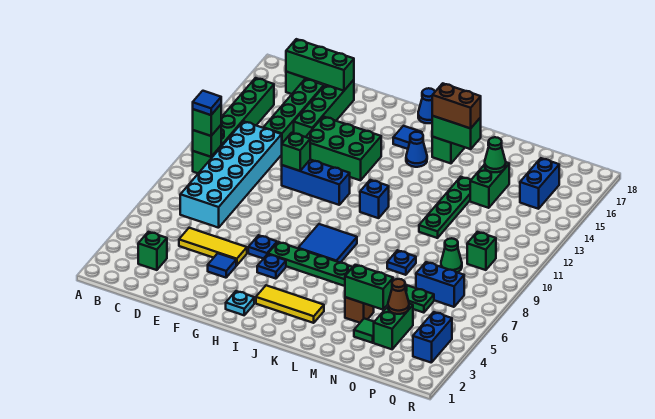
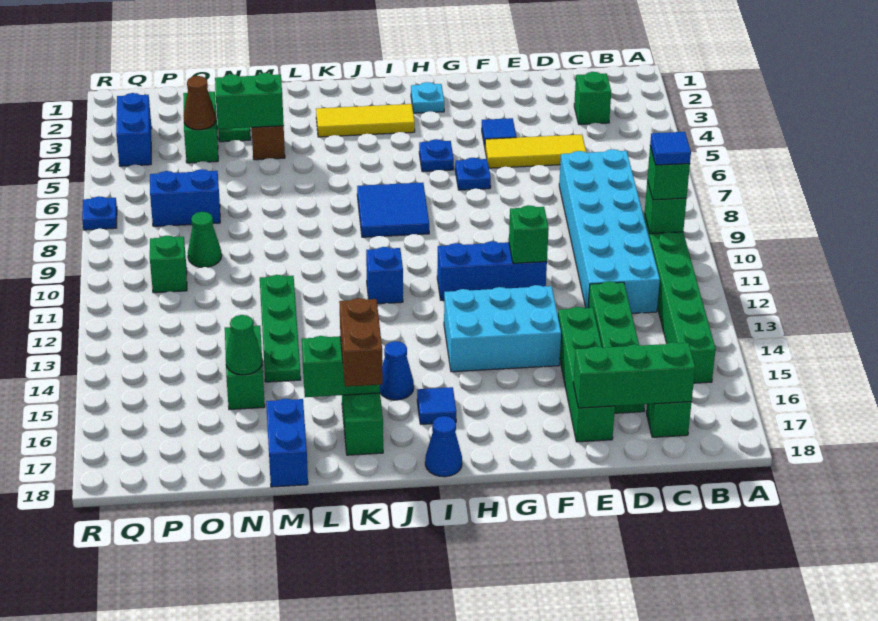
green 2x3 brick [306,117,381,180] -> cyan 2x3 brick [444,285,561,372]
green 1x8 plate [268,242,434,313] -> none
brown 1x2 brick [432,83,481,128] -> brown 1x2 brick turned to [339,298,383,387]
blue 1x1 plate [387,250,416,275] -> blue 1x1 plate moved to [82,196,117,230]
blue 1x2 brick [520,158,559,209] -> blue 1x2 brick moved to [266,399,308,487]

